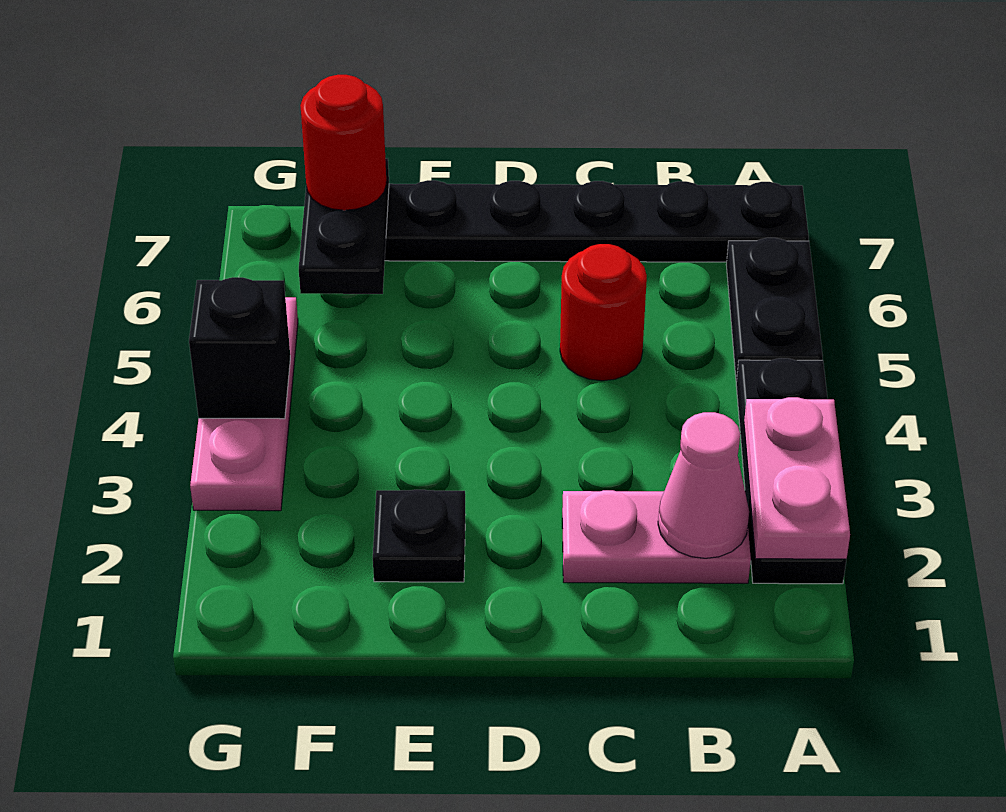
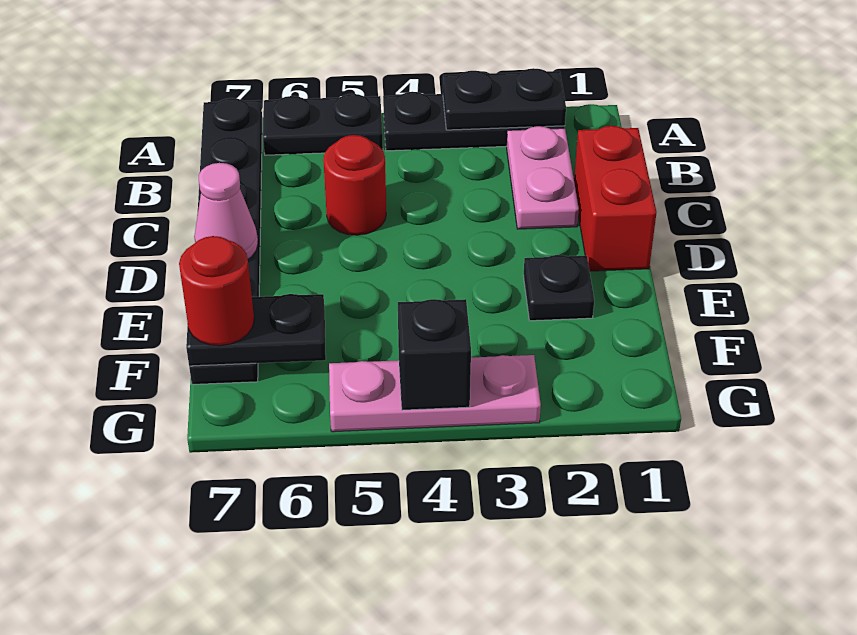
pink 1x2 plate [744,397,850,559] -> black 1x2 plate [443,68,566,130]
pink 1x1 cone [658,412,749,558] -> pink 1x1 cone moved to [194,163,258,259]
none -> red 1x2 brick [574,126,657,271]

